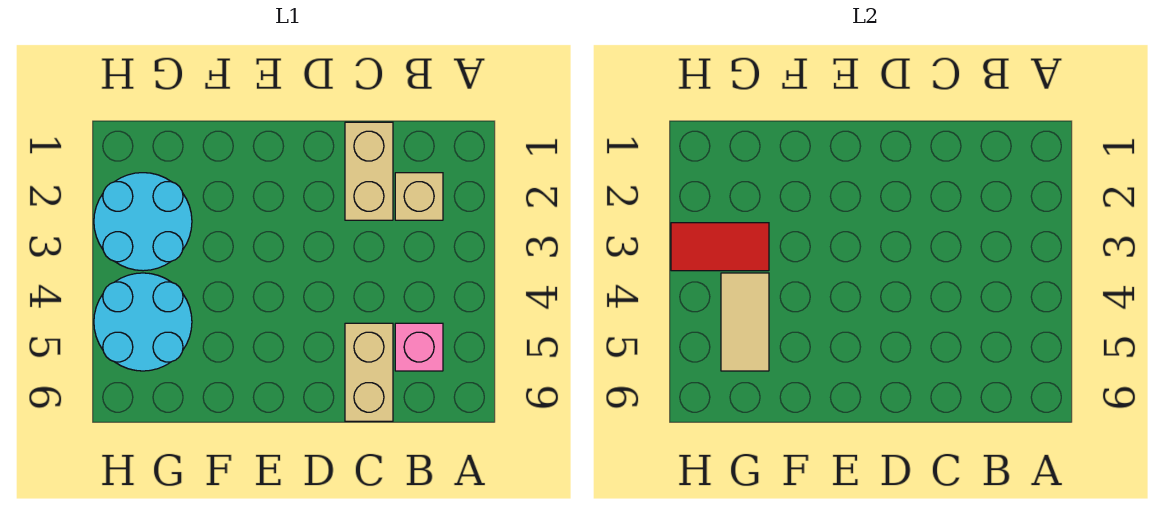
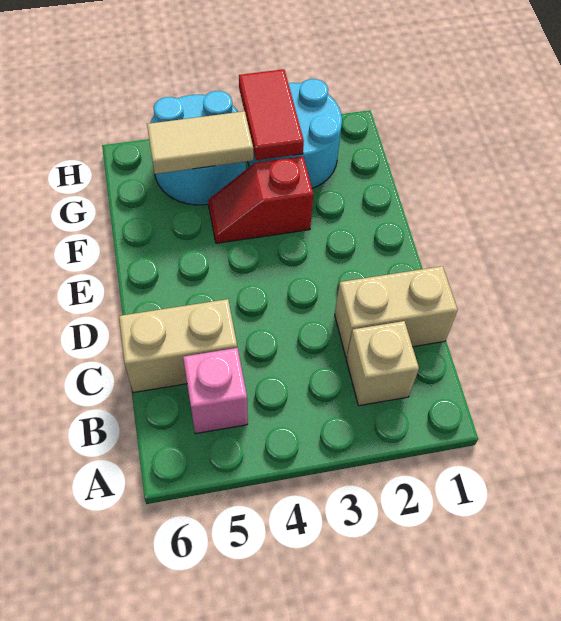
none -> red 1x2 slope [208,156,313,243]

